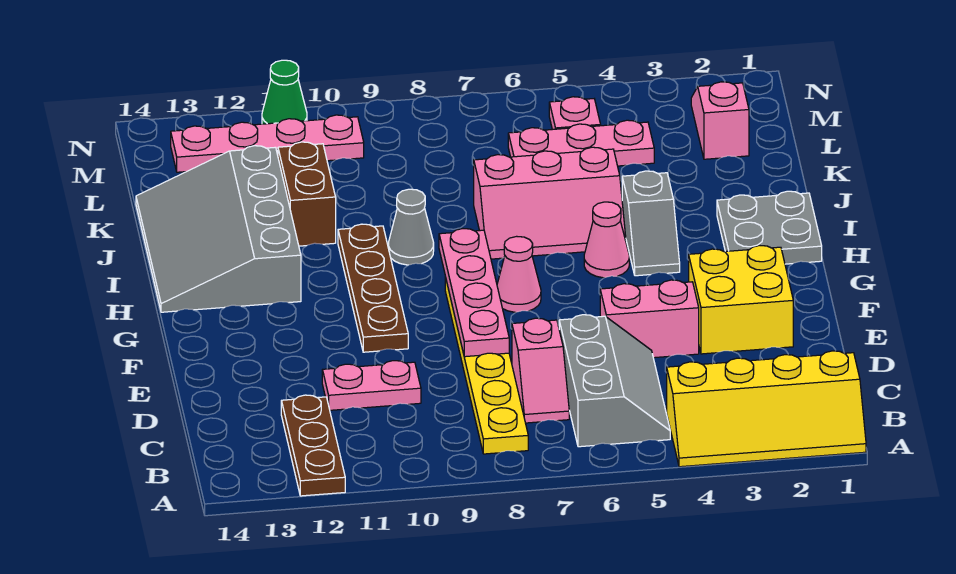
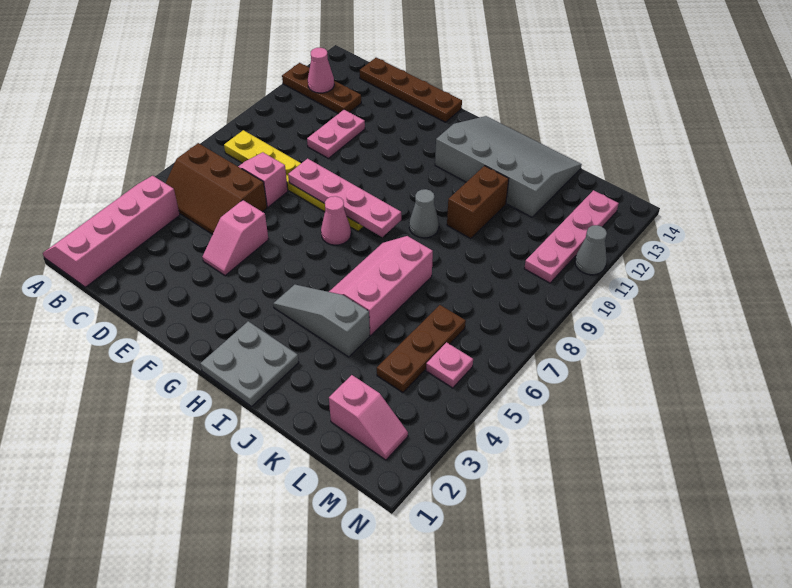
yellow 2x4 slope [667,351,866,467] -> pink 2x4 slope [43,176,180,287]
grey 2x3 slope [559,315,670,447] -> brown 2x3 slope [166,143,267,235]
yellow 2x2 brick [689,245,793,354] -> none
pink 1x2 brick [600,280,699,358] -> pink 1x2 slope [202,200,268,276]
brown 1x4 plate [338,224,408,352] -> brown 1x4 plate moved to [360,58,462,122]
grey 1x2 slope [622,171,680,276] -> grey 1x3 slope [273,285,370,357]
pink 1x1 cone [584,202,629,278] -> pink 1x1 cone moved to [308,48,334,93]
brown 1x2 brick [278,142,336,246] -> brown 1x2 brick turned to [447,166,509,239]
pink 1x3 plate [508,120,654,166] -> brown 1x3 plate [377,305,466,393]
green 1x1 cone [262,60,307,124] -> grey 1x1 cone [575,225,607,275]

